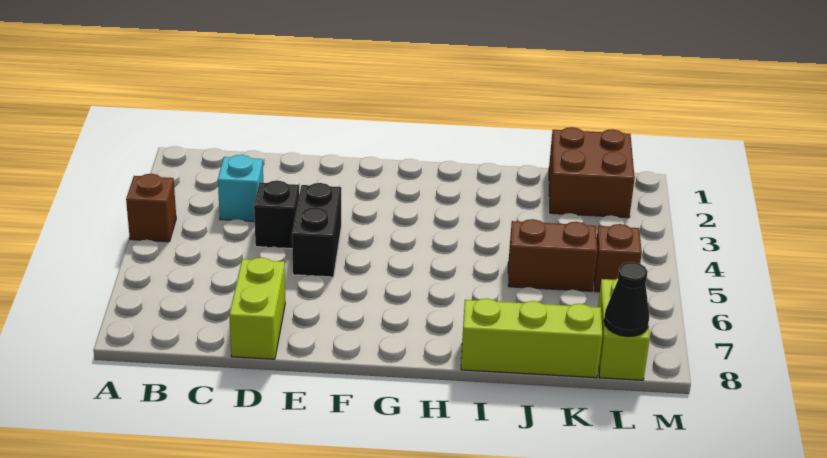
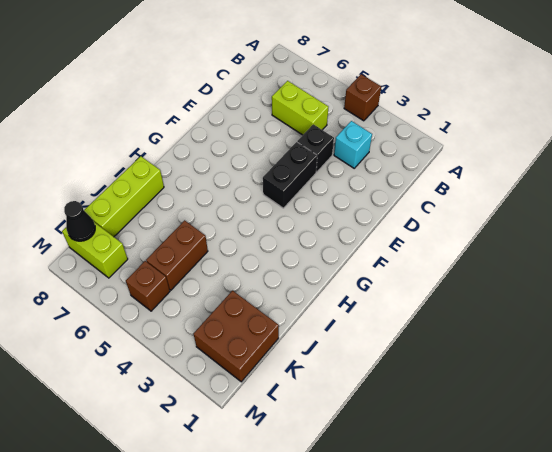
lime 1x2 brick [229,258,285,359] -> lime 1x2 brick moved to [272,81,328,135]
black 1x2 brick [292,183,341,277] -> black 1x2 brick turned to [263,142,317,208]

